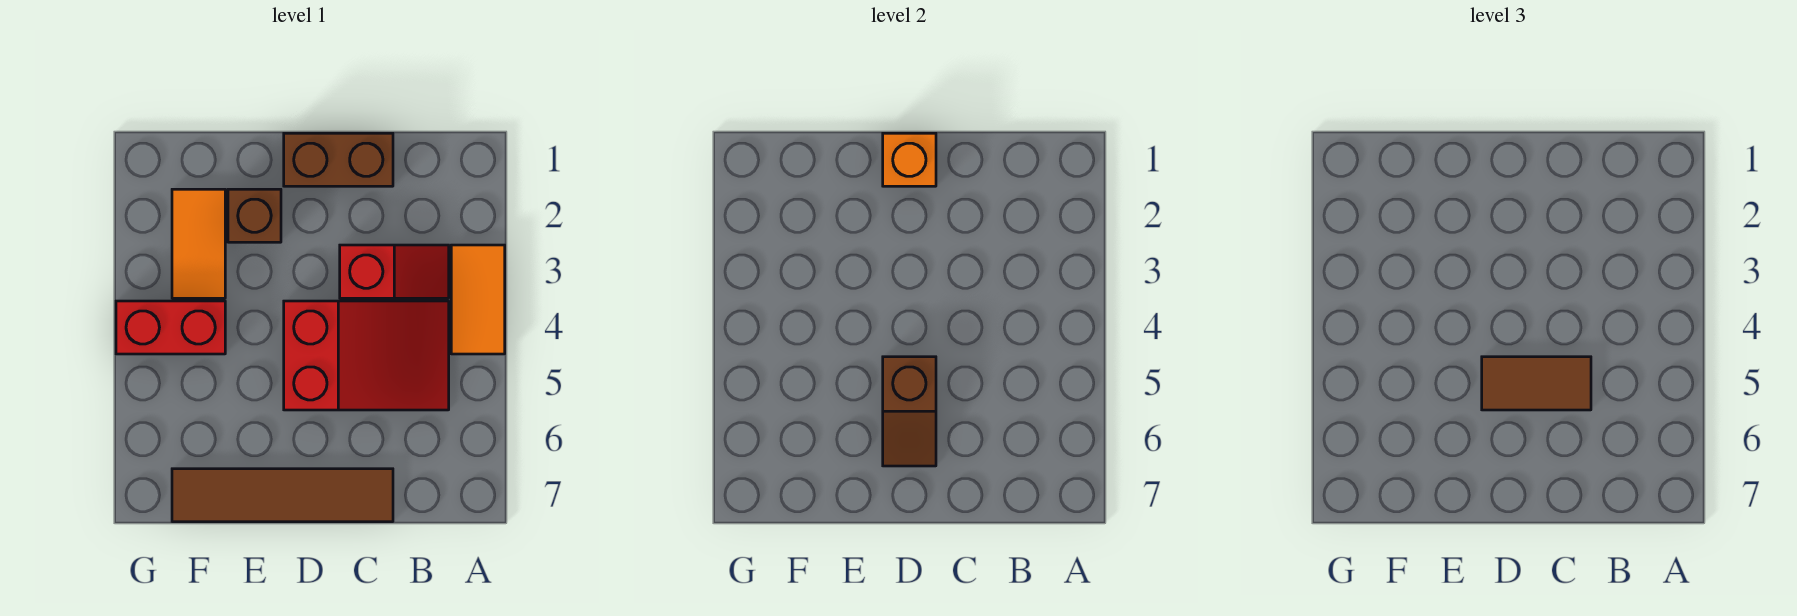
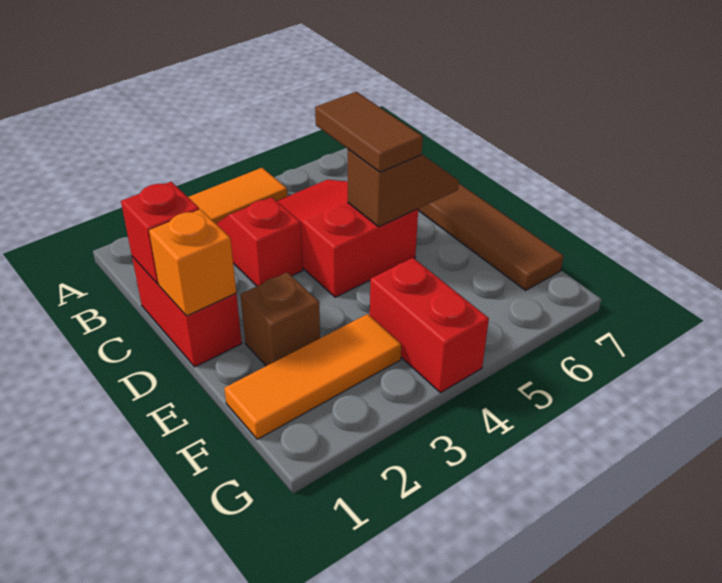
brown 1x2 brick [284,133,393,186] -> red 1x2 brick [132,256,242,367]
none -> red 1x1 brick [121,182,199,284]
orange 1x2 tile [172,189,225,298] -> orange 1x3 tile [224,314,401,439]

